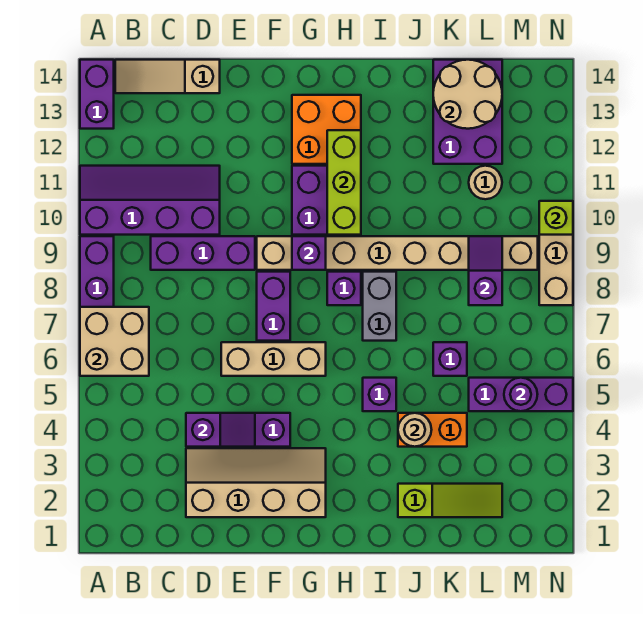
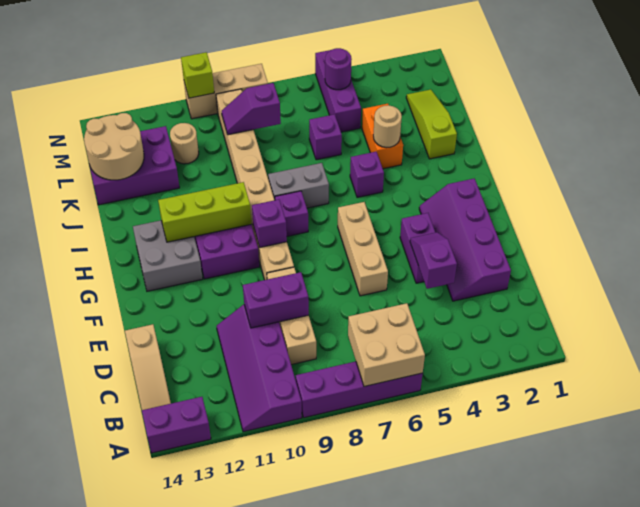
purple 1x3 brick [151,236,255,270] -> tan 1x3 brick [267,267,316,365]
tan 2x4 slope [186,448,326,517] -> purple 2x4 slope [419,178,511,301]
purple 1x2 brick [257,272,290,341] -> purple 1x2 brick moved to [243,272,309,328]
orange 2x2 brick [292,95,361,164] -> grey 2x2 brick [133,220,203,291]

